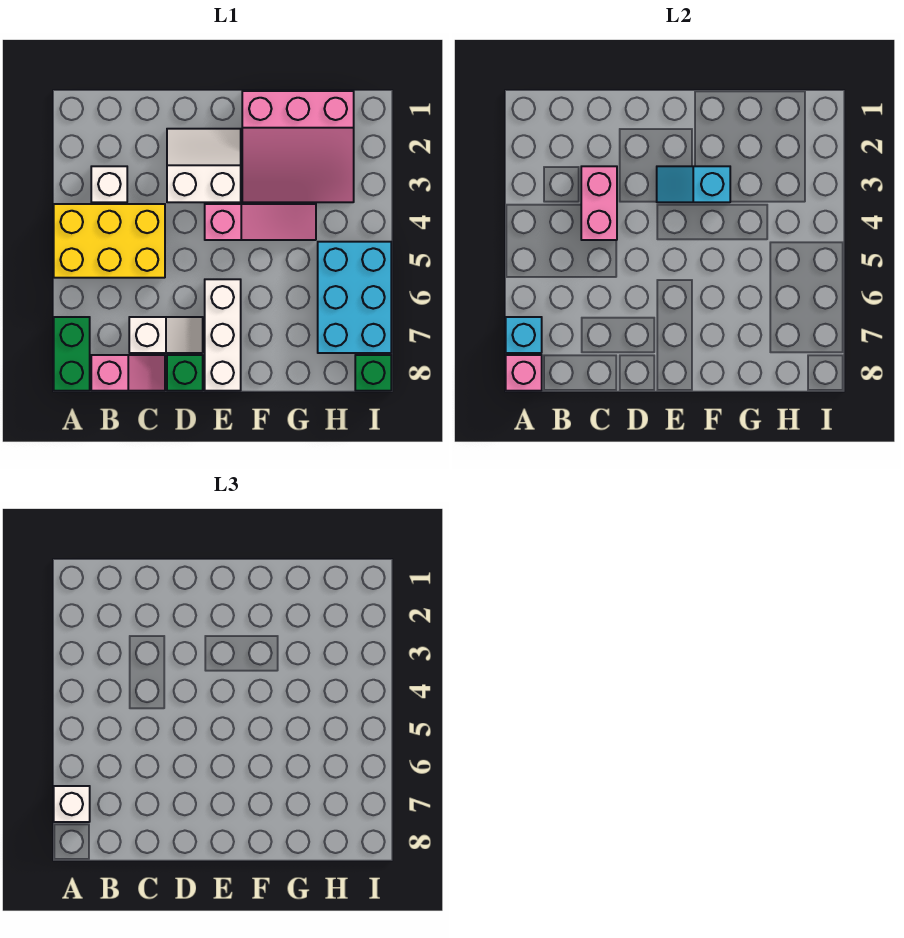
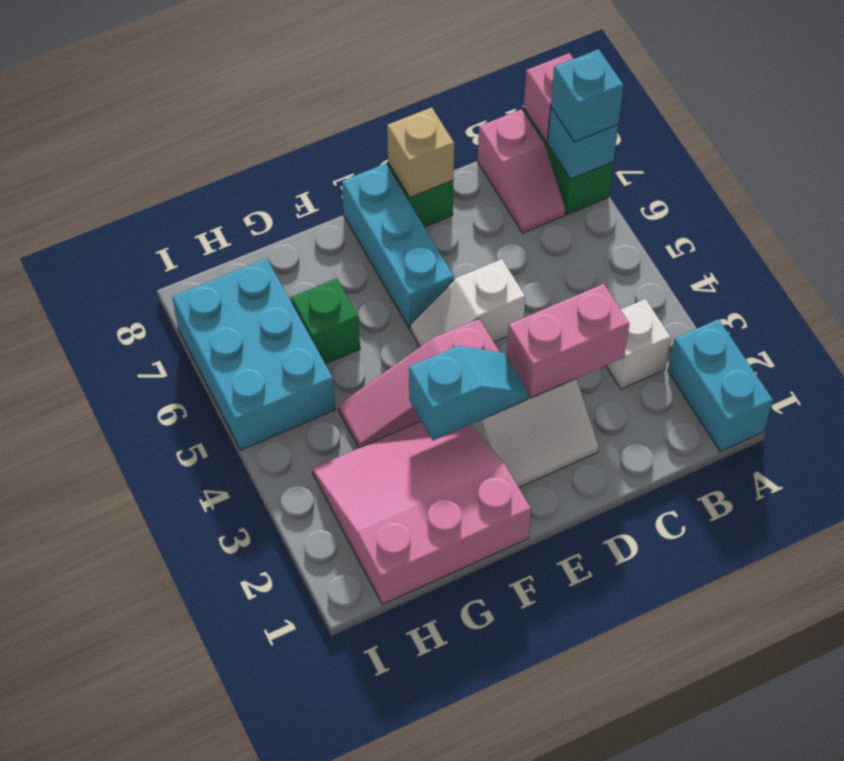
none -> cyan 1x2 brick [668,319,773,452]
yellow 2x3 brick [54,204,165,278] -> none
white 1x1 brick [54,786,90,822] -> cyan 1x1 brick [551,49,624,142]
pink 1x2 slope [91,355,165,391] -> pink 1x2 slope turned to [478,109,565,233]
pink 1x2 brick [581,166,617,240] -> pink 1x2 brick turned to [507,284,629,398]
white 1x2 slope [129,317,203,353] -> white 1x2 slope moved to [410,259,525,347]
none -> tan 1x1 brick [387,107,454,198]
white 1x3 brick [205,279,241,391] -> cyan 1x3 brick [342,164,454,328]
green 1x1 brick [355,355,391,391] -> green 1x1 brick moved to [291,278,360,364]

